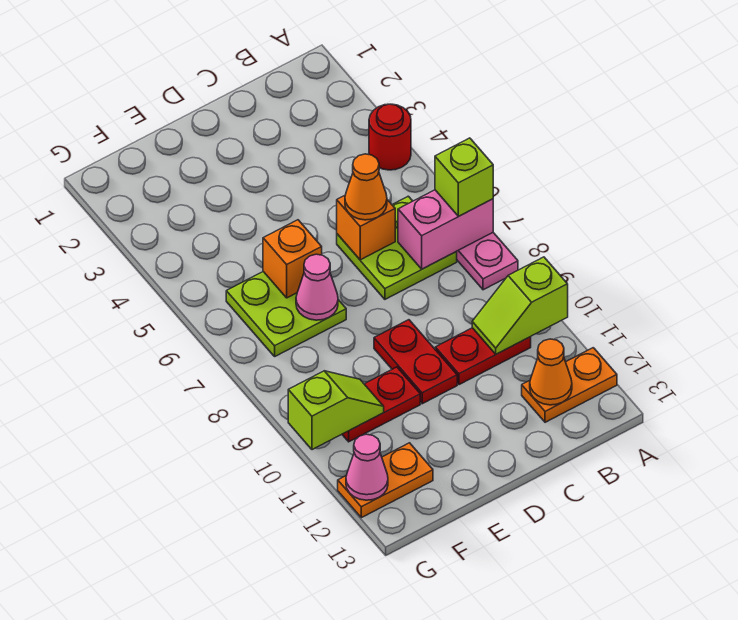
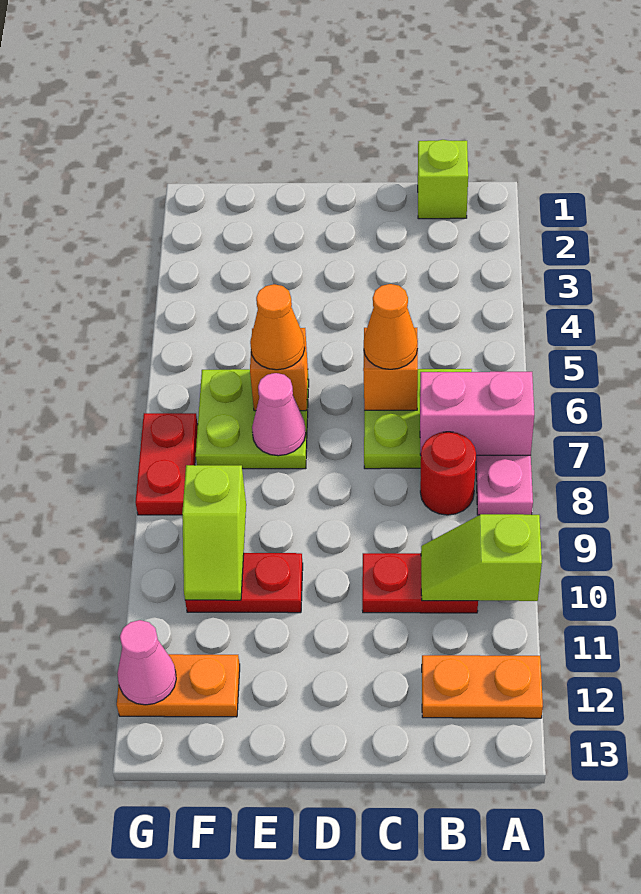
red 1x1 round brick [369,104,411,170] -> red 1x1 round brick moved to [420,432,476,515]
lime 1x1 brick [435,138,493,216] -> lime 1x1 brick moved to [418,140,468,219]
orange 1x1 cone [530,339,572,405] -> orange 1x1 cone moved to [250,284,305,370]
red 1x2 plate [374,320,457,404] -> red 1x2 plate moved to [135,413,198,515]
lime 1x2 slope [288,371,384,450] -> lime 1x2 slope turned to [182,465,246,600]

